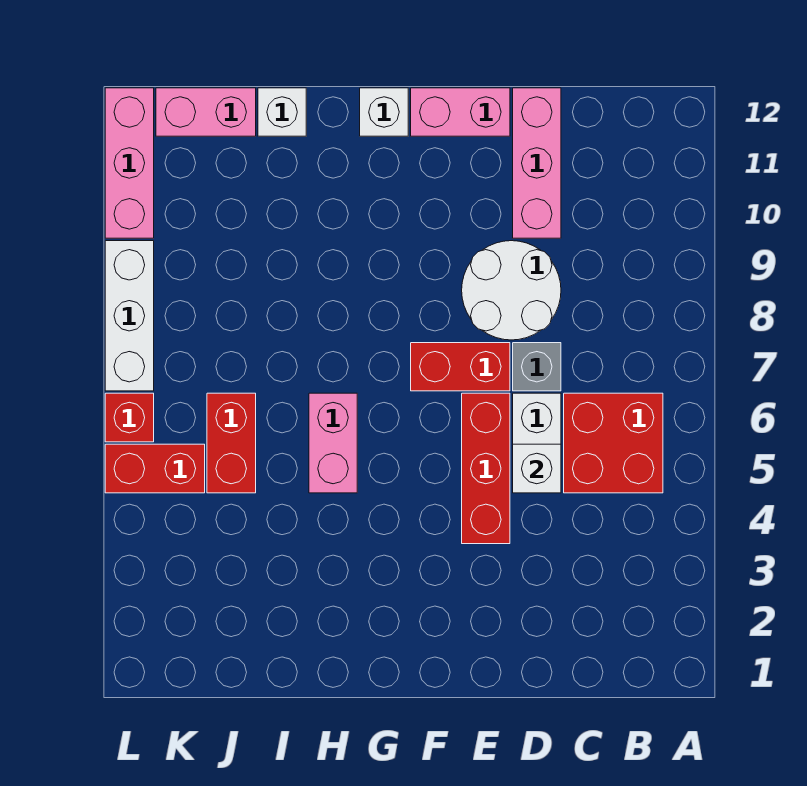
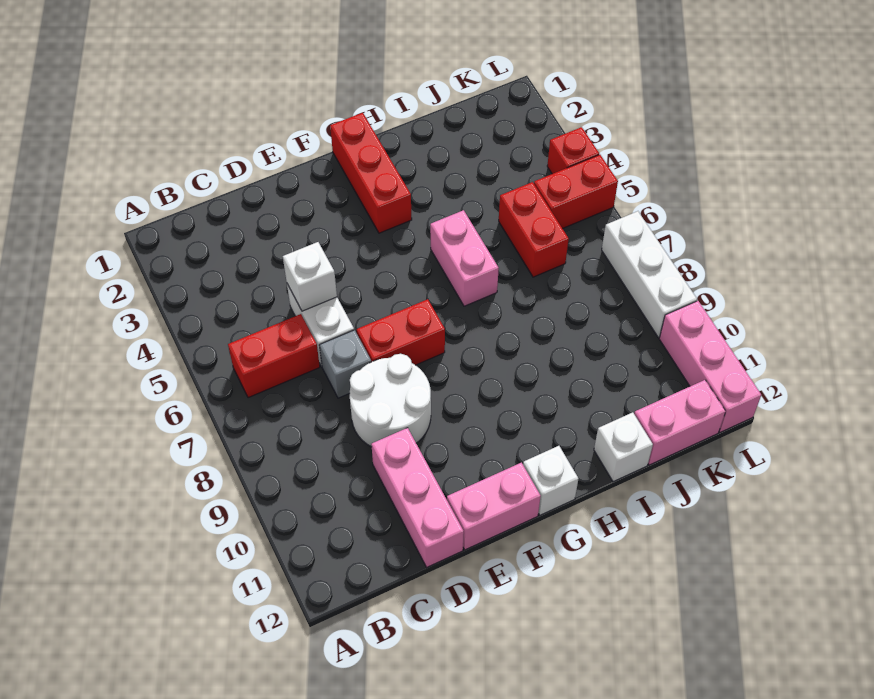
red 2x2 brick [564,393,663,493] -> red 1x2 brick [228,314,320,398]
red 1x3 brick [462,393,510,544] -> red 1x3 brick moved to [330,113,412,233]
red 1x1 brick [105,393,154,442] -> red 1x1 brick moved to [547,127,599,174]

